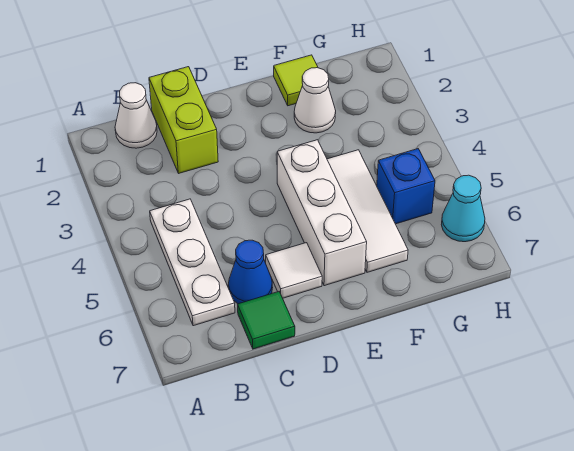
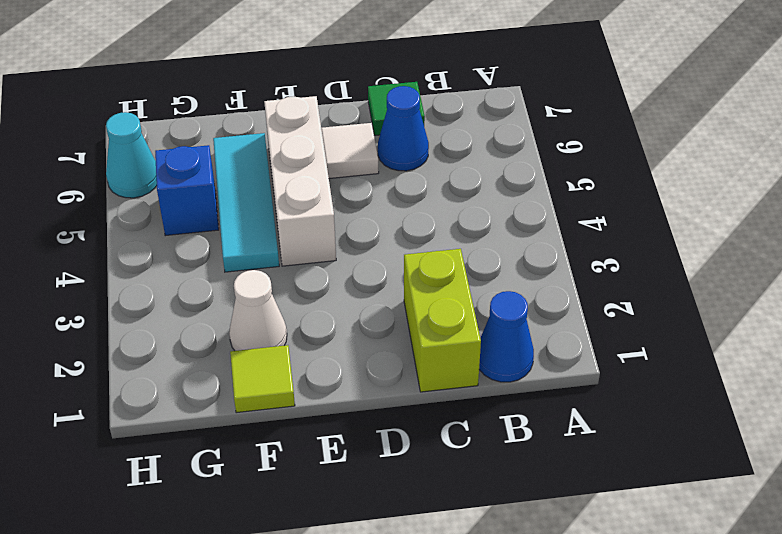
white 1x1 cone [115,83,157,148] -> blue 1x1 cone [479,291,534,382]
white 1x3 plate [150,199,235,326] -> none
white 1x3 tile [327,150,408,272] -> cyan 1x3 tile [213,133,279,272]

